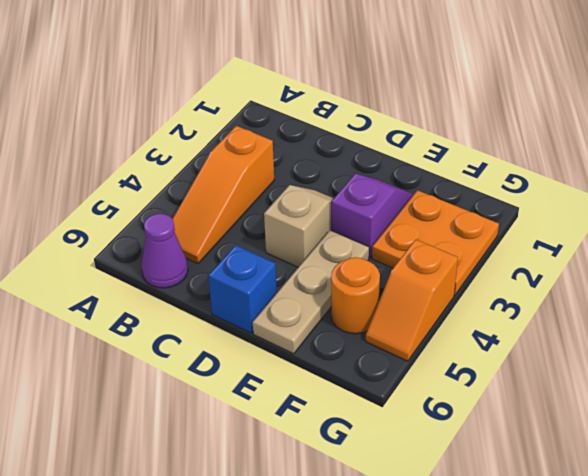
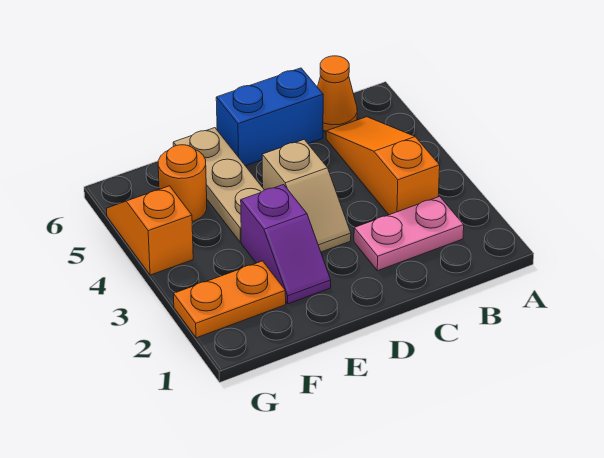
none -> pink 1x2 plate [354,196,464,271]
purple 1x1 cone [141,214,188,288] -> orange 1x1 cone [318,56,357,131]
blue 1x1 brick [208,245,277,333] -> blue 1x2 brick [216,68,323,166]
orange 2x2 plate [372,190,499,295] -> orange 1x2 plate [174,261,286,338]

